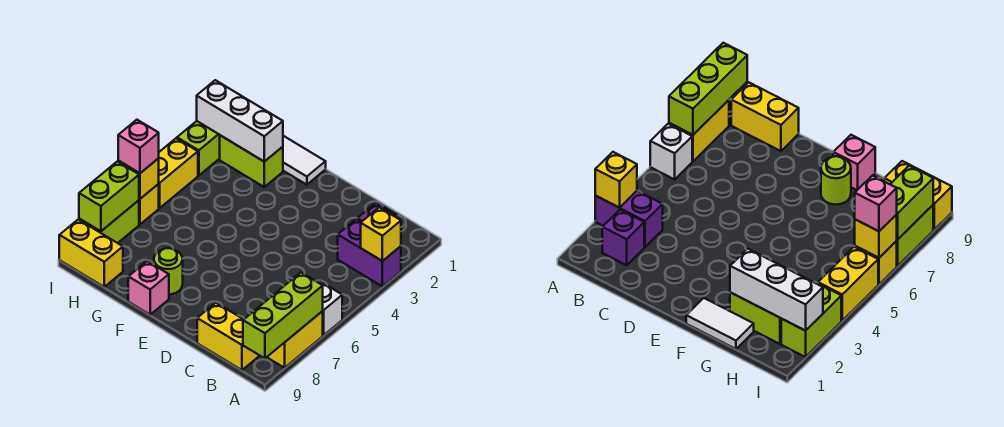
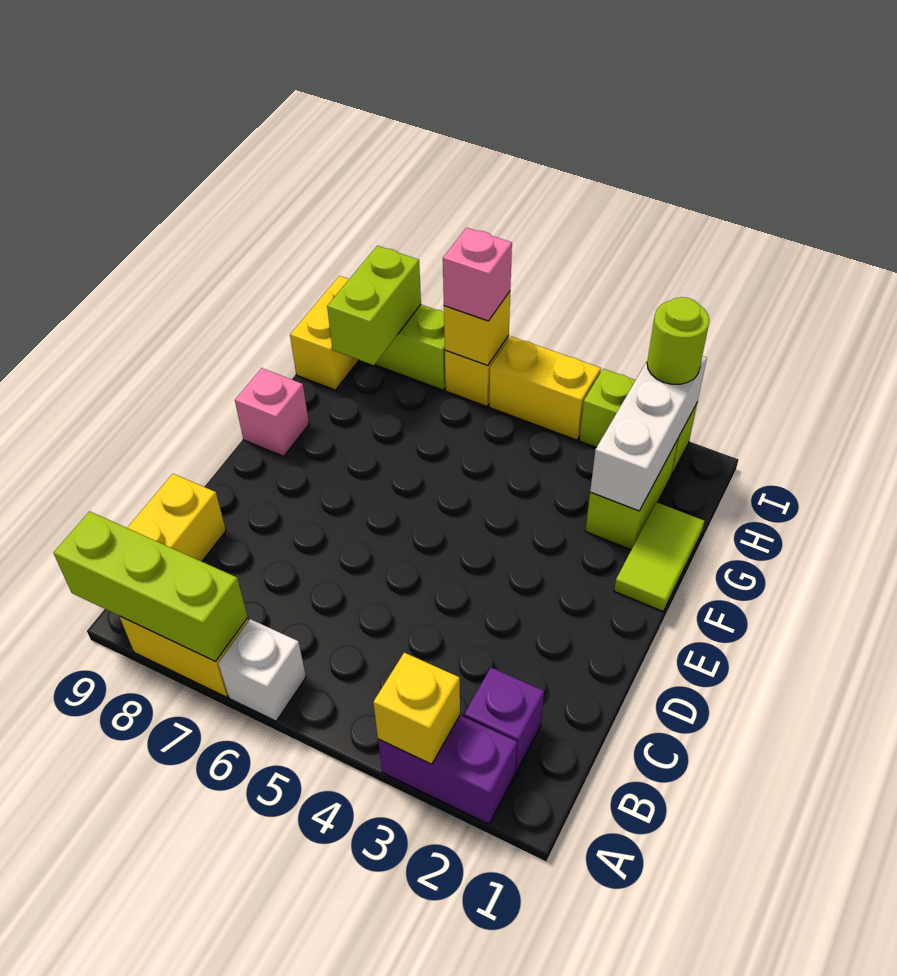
purple 1x2 brick [338,219,401,286] -> purple 1x2 brick turned to [378,716,517,824]
white 1x2 tile [283,136,326,185] -> lime 1x2 tile [614,502,704,611]
lime 1x1 round brick [154,248,183,294] -> lime 1x1 round brick moved to [647,297,710,384]
lime 1x2 brick [79,161,139,231] -> lime 1x2 brick turned to [327,246,421,365]

